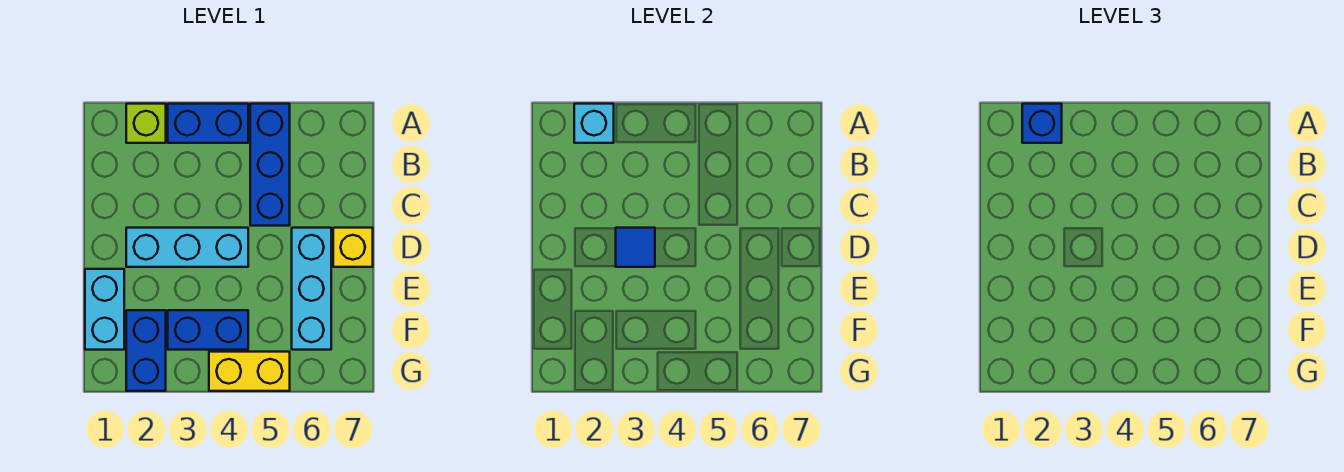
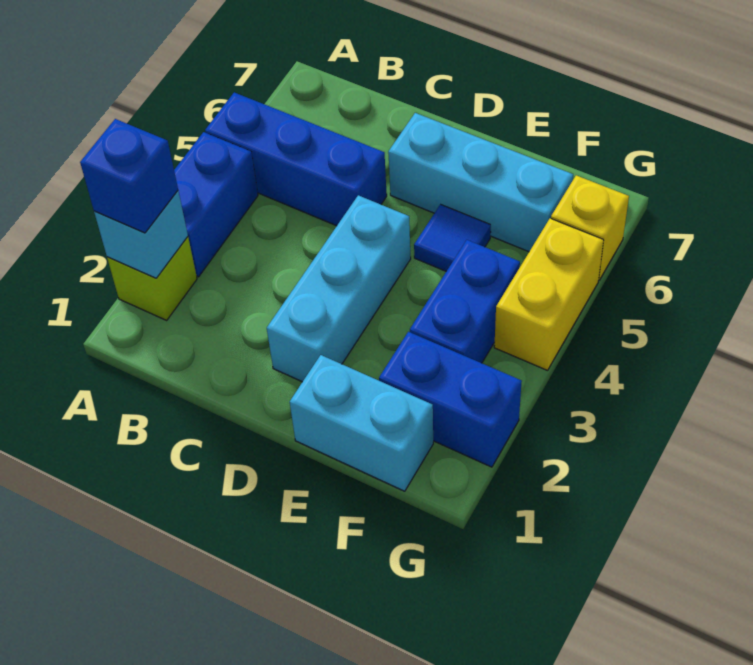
blue 1x1 tile [616,228,655,267] -> blue 1x1 tile moved to [414,205,491,271]
yellow 1x1 brick [333,228,373,267] -> yellow 1x1 brick moved to [551,175,629,280]

